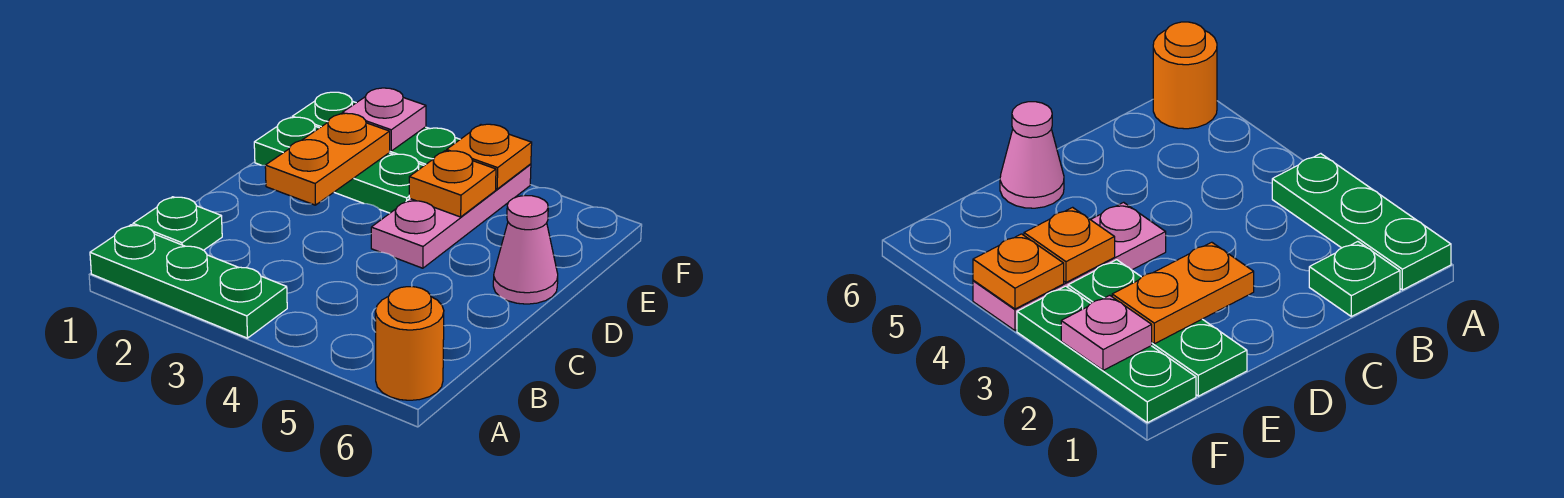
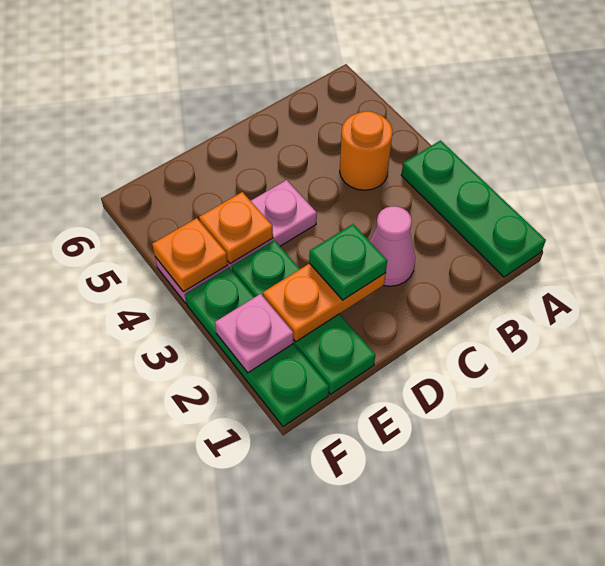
orange 1x1 round brick [375,287,444,400] -> orange 1x1 round brick moved to [340,111,393,190]
green 1x1 plate [133,197,222,250] -> green 1x1 plate moved to [309,224,387,300]
pink 1x1 cone [493,196,558,304] -> pink 1x1 cone moved to [370,206,415,286]

